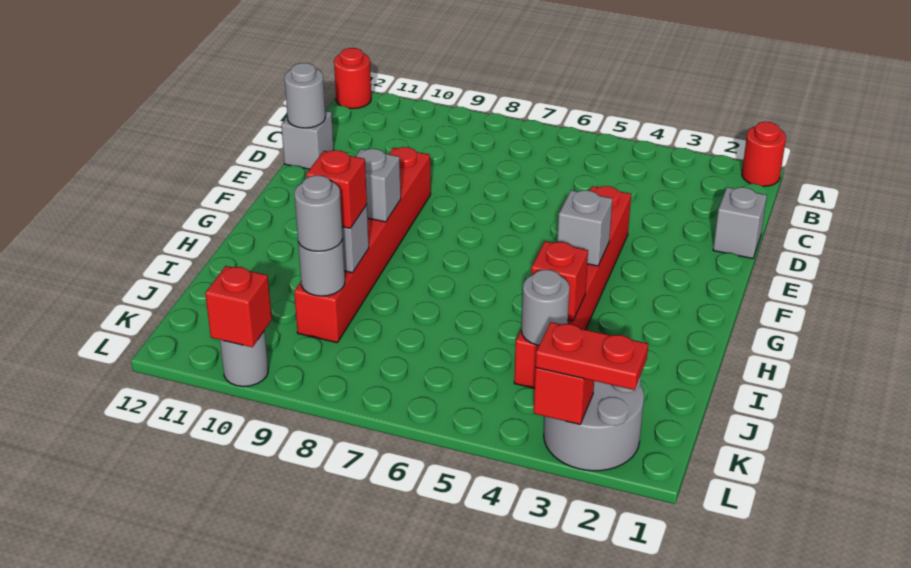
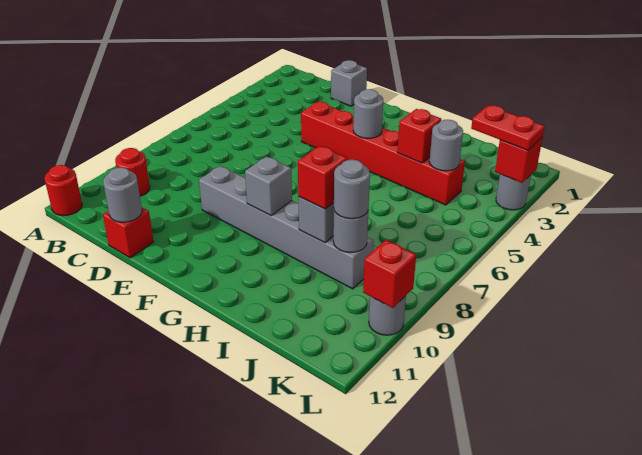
red 1x1 round brick [742,122,786,186] -> red 1x1 round brick moved to [115,148,150,196]
grey 1x1 brick [281,111,334,169] -> red 1x1 brick [103,208,154,258]
red 1x6 brick [294,147,431,343] -> grey 1x6 brick [199,166,374,289]
grey 1x1 brick [557,190,612,266] -> grey 1x1 round brick [353,89,383,138]
grey 2x2 round brick [544,376,644,471] -> grey 1x1 round brick [496,174,531,210]
red 1x2 plate [535,322,648,390] -> red 1x2 plate turned to [471,105,545,150]

